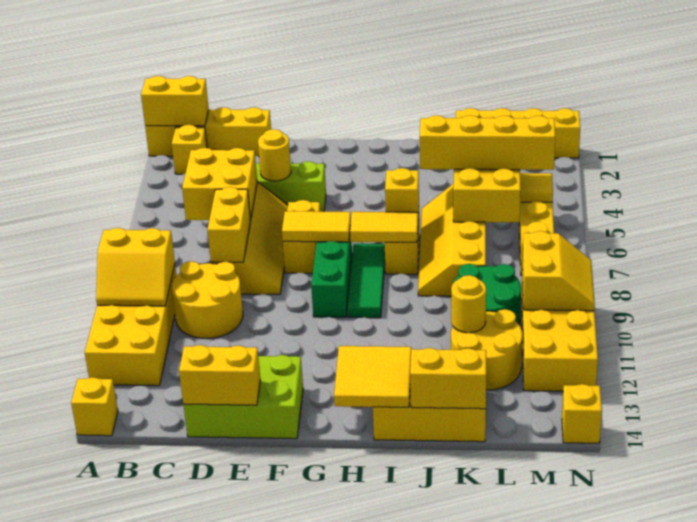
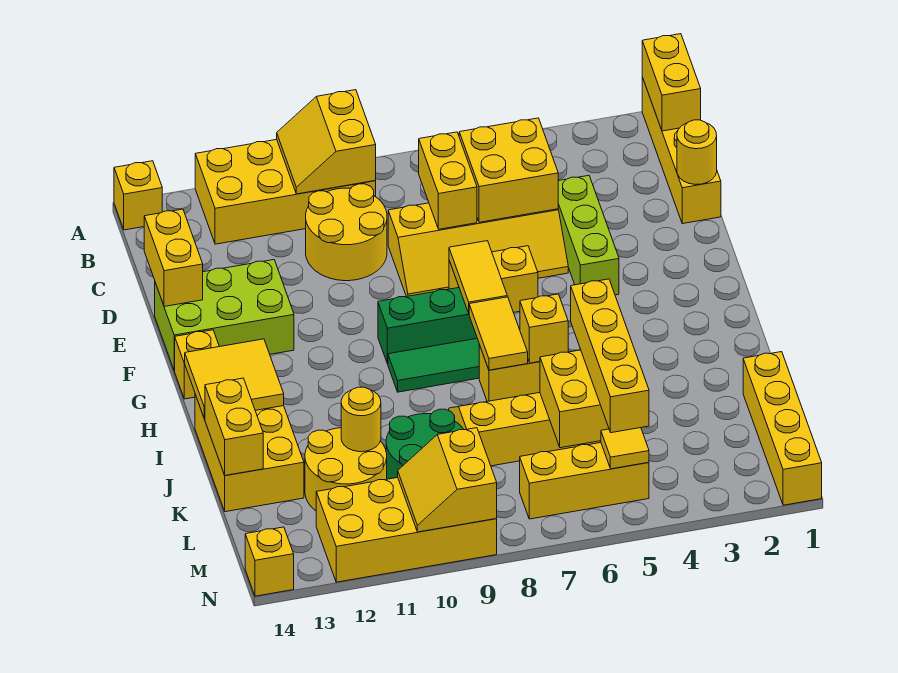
yellow 1x1 brick [172,125,207,174] -> yellow 1x1 brick moved to [175,330,219,399]
yellow 1x2 brick [208,187,251,262] -> yellow 1x2 brick turned to [419,132,477,229]
lime 2x3 brick [183,355,303,439] -> lime 2x3 brick turned to [155,260,294,371]
yellow 1x1 round brick [258,129,291,181] -> yellow 1x1 round brick moved to [677,120,717,184]
yellow 2x2 slope [522,231,595,311] -> yellow 2x2 slope turned to [398,428,497,532]

